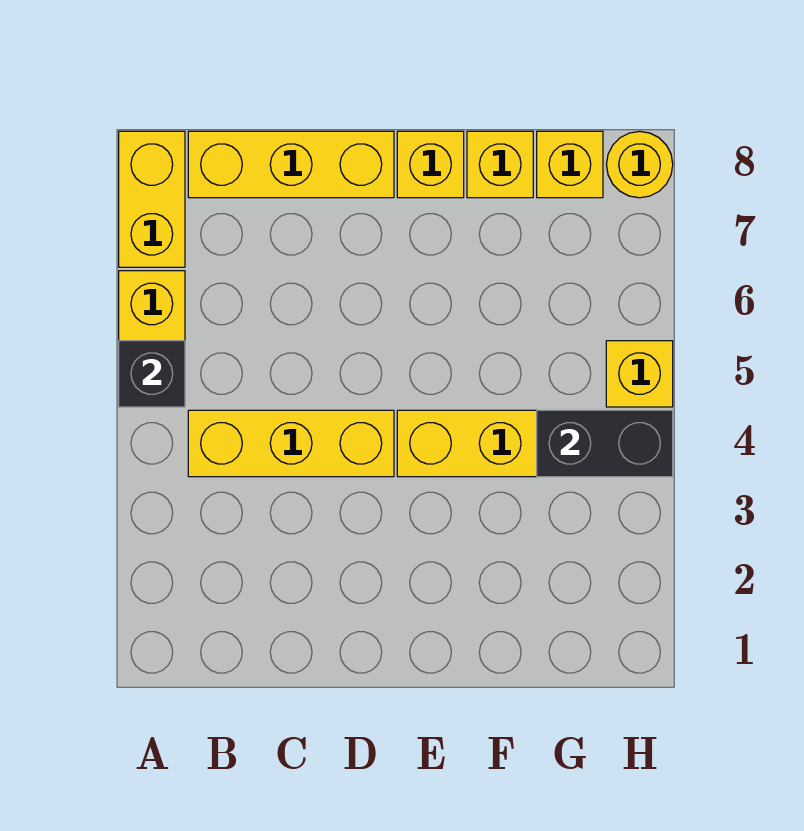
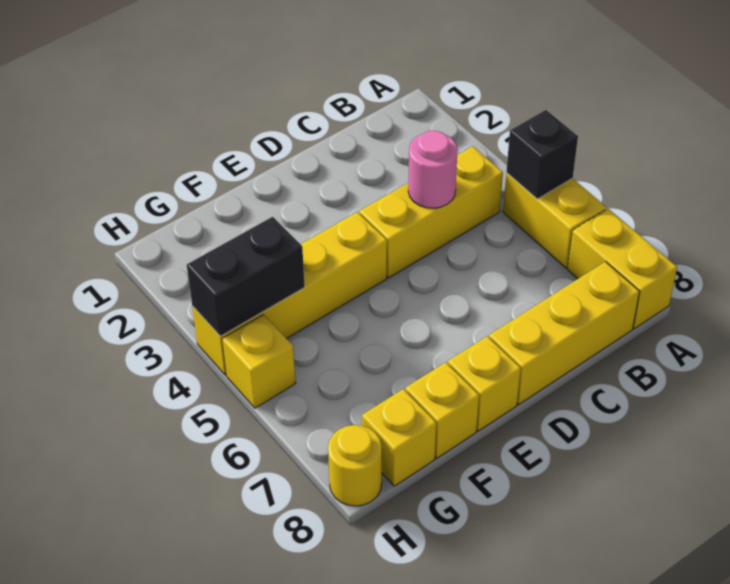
none -> pink 1x1 round brick [408,131,458,208]

